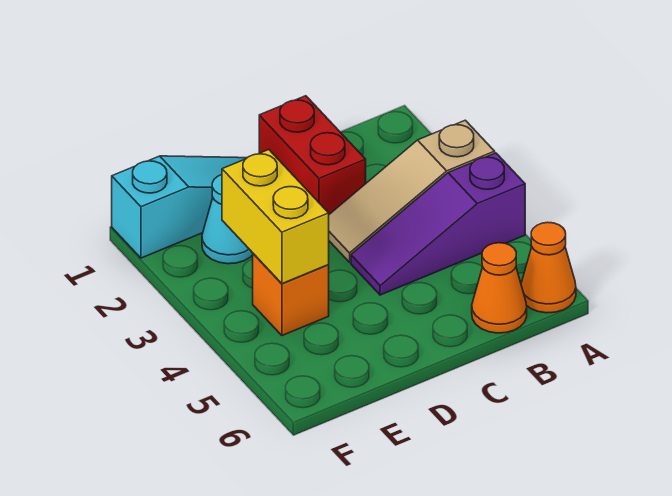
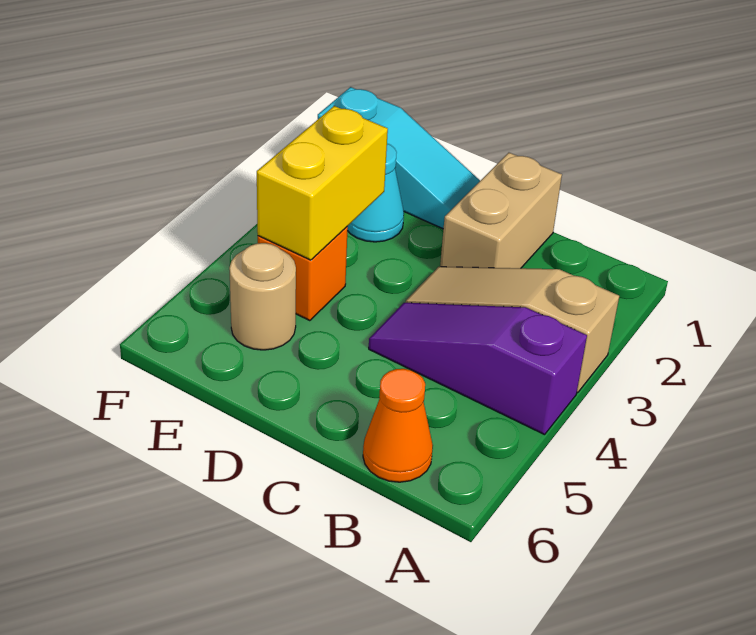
orange 1x1 cone [521,222,576,313] -> none
red 1x2 brick [259,96,366,214] -> tan 1x2 brick [440,153,562,268]
none -> tan 1x1 round brick [229,243,296,350]

